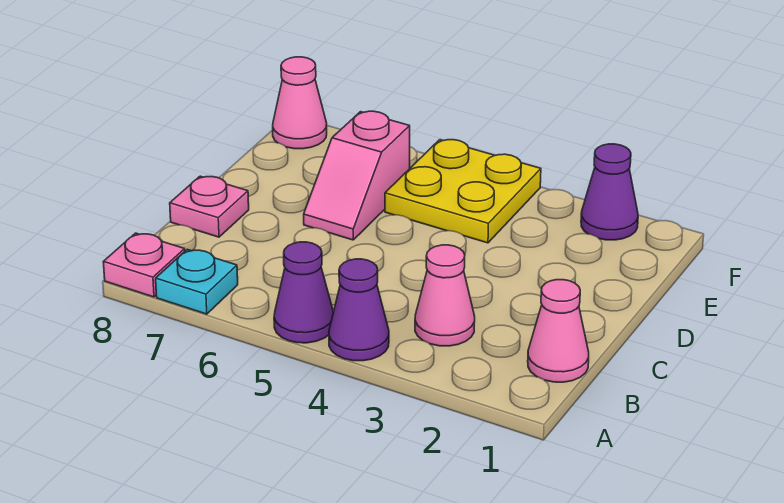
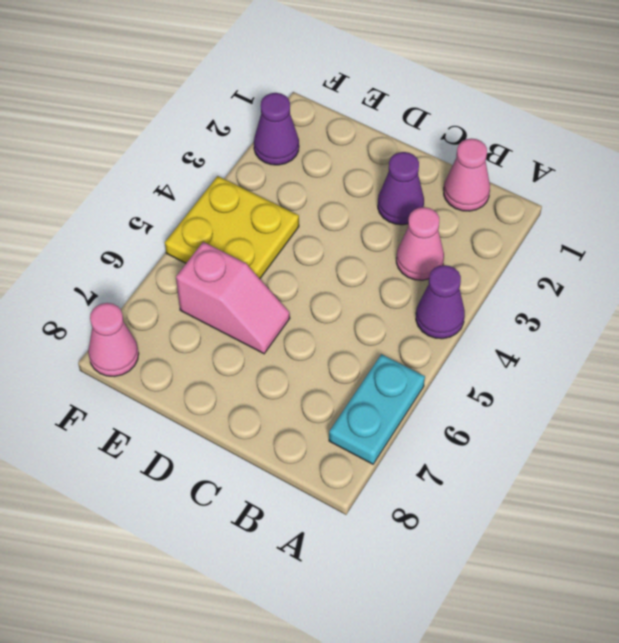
purple 1x1 cone [274,242,333,343] -> purple 1x1 cone moved to [378,152,424,225]
cyan 1x1 plate [156,249,238,314] -> cyan 1x2 plate [329,354,425,464]
pink 1x1 plate [103,233,185,297] -> none
pink 1x1 plate [170,176,249,237] -> none

